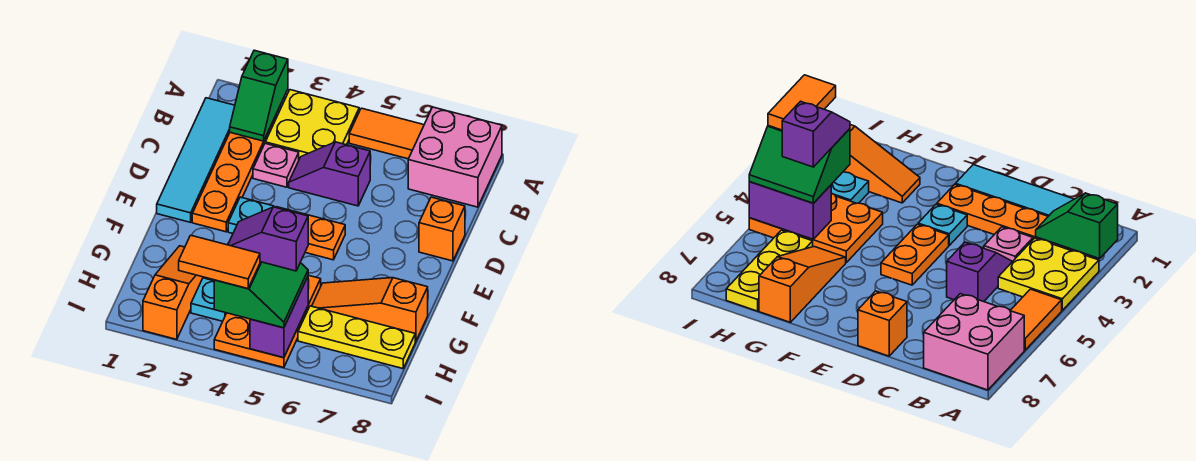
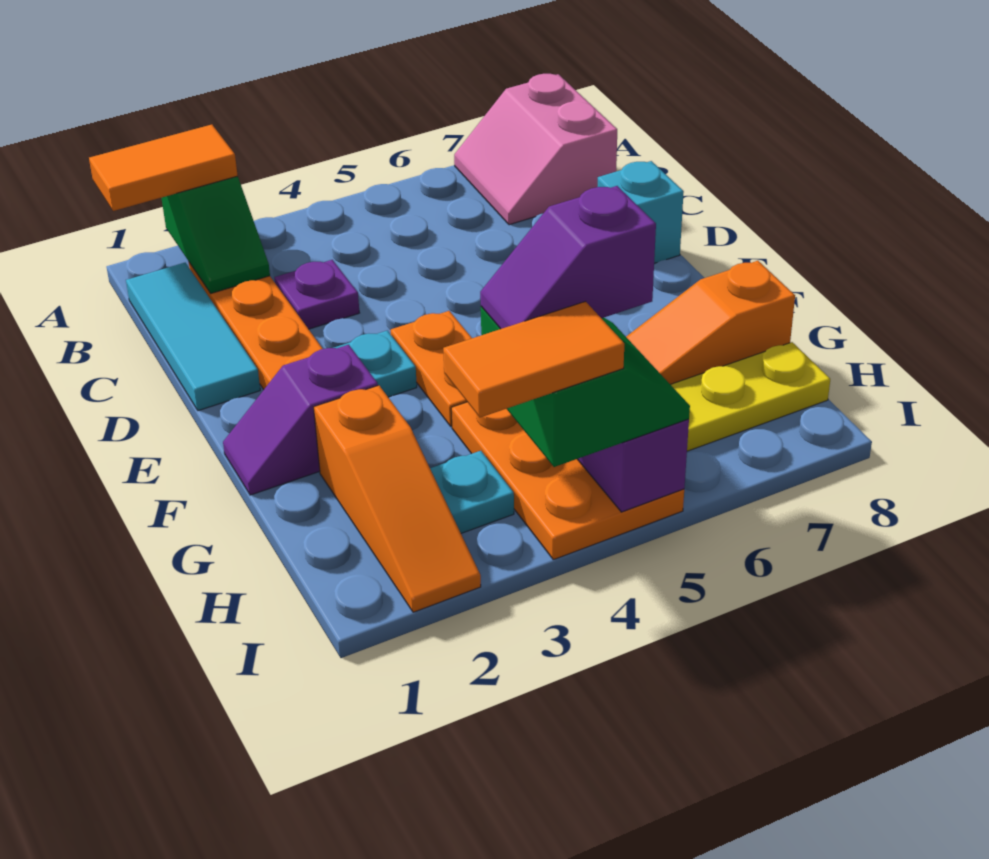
yellow 2x2 plate [265,90,359,159] -> none
orange 1x2 tile [349,108,424,159] -> orange 1x2 tile moved to [89,125,238,211]
pink 2x2 brick [408,107,502,207] -> pink 2x2 slope [454,74,617,225]
cyan 1x4 tile [157,98,235,222] -> cyan 1x3 tile [126,263,260,411]
pink 1x1 plate [253,143,299,187] -> purple 1x1 plate [274,260,359,329]
purple 1x2 slope [289,142,370,206] -> purple 1x2 slope moved to [223,345,378,495]
orange 1x1 brick [419,197,465,261] -> cyan 1x1 brick [598,161,684,263]
orange 1x2 plate [276,207,345,260] -> orange 1x2 plate turned to [391,311,472,426]
orange 1x3 slope [143,246,205,339] -> orange 1x3 slope turned to [314,385,481,612]

